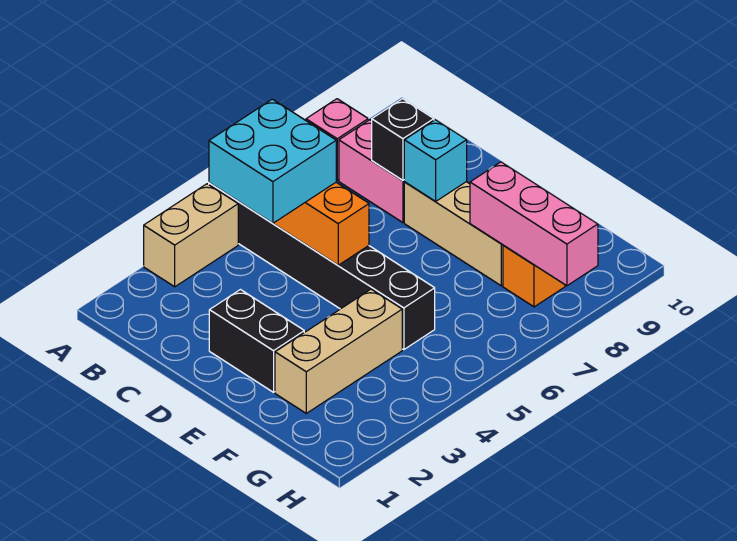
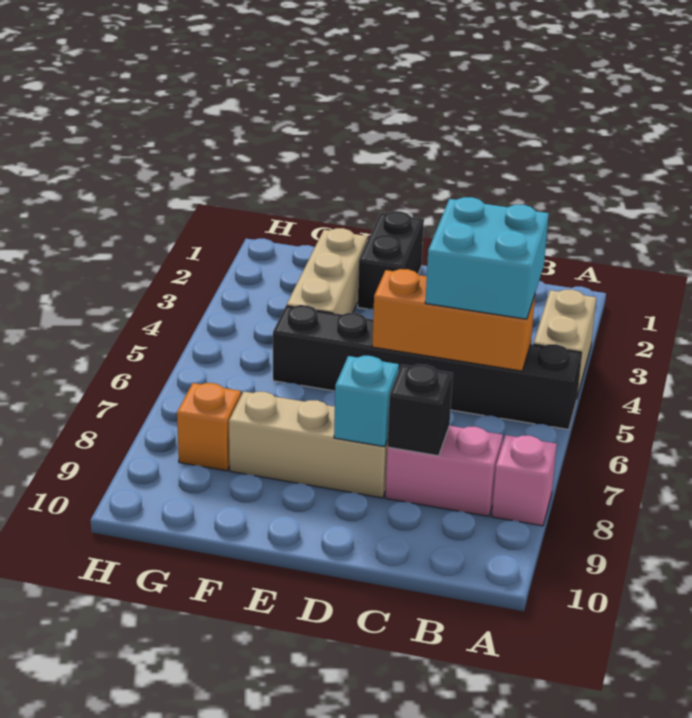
black 1x2 brick [209,290,304,392] -> black 1x2 brick turned to [358,211,424,309]
pink 1x3 brick [470,162,598,286] -> none

